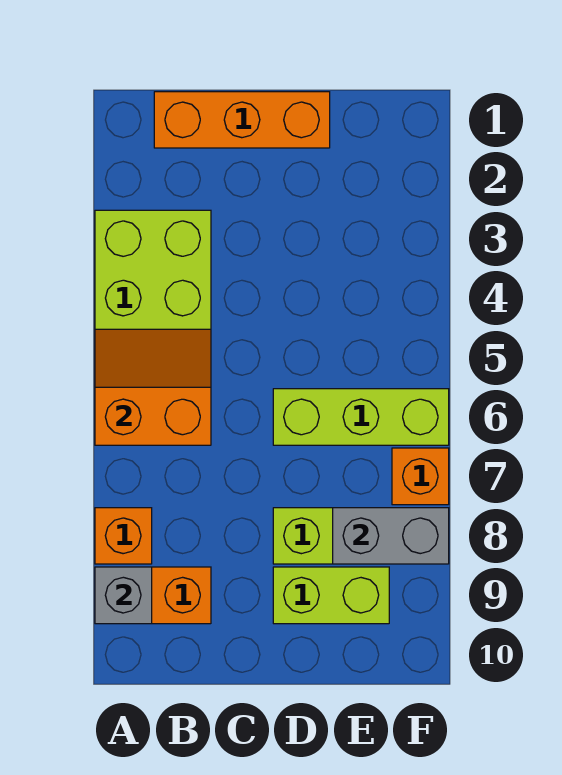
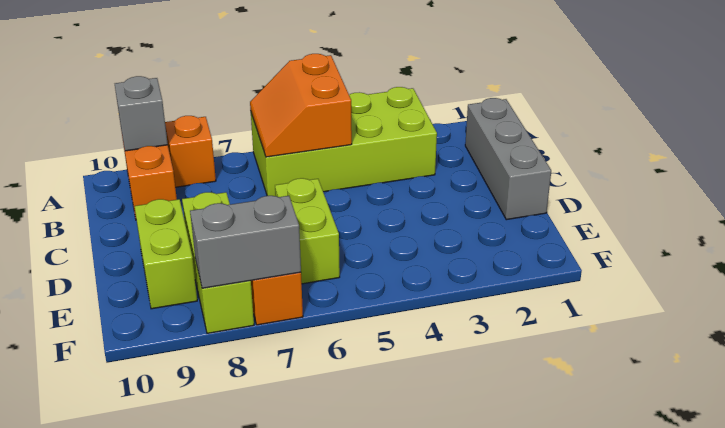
orange 2x2 slope [95,329,211,445] -> orange 2x2 slope turned to [250,54,352,157]
orange 1x3 brick [154,92,330,148] -> grey 1x3 brick [465,98,551,220]
lime 1x3 brick [273,389,449,445] -> lime 1x2 brick [275,178,340,284]
grey 1x2 brick [333,508,449,564] -> grey 1x2 brick turned to [190,196,301,288]

